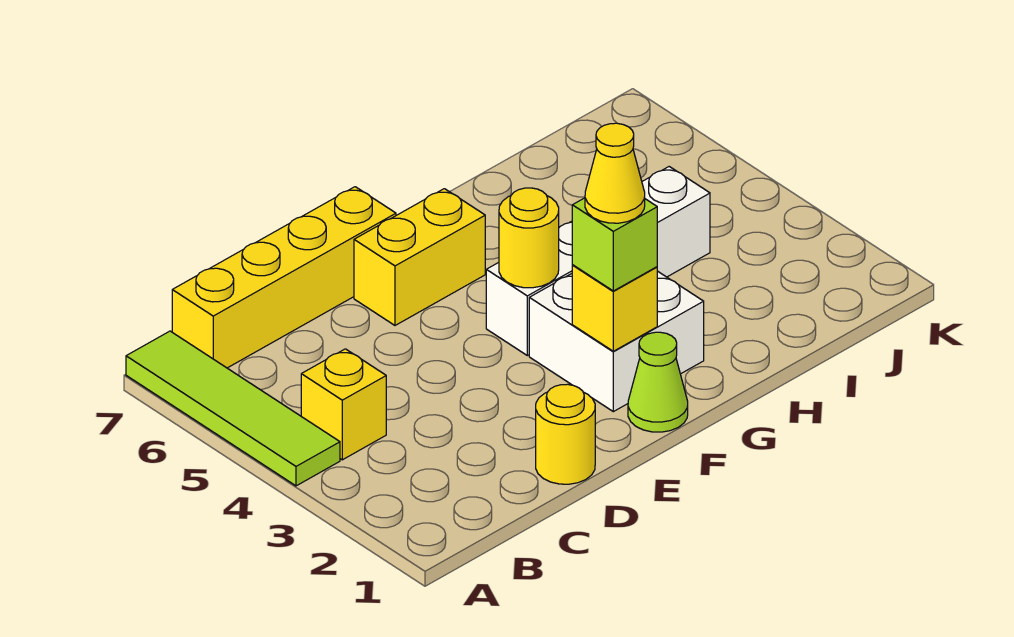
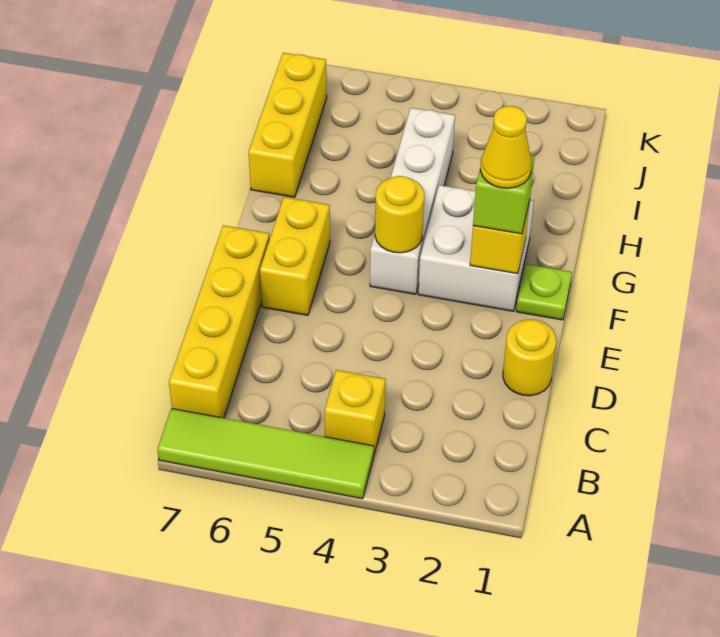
lime 1x1 cone [628,332,688,432] -> lime 1x1 plate [516,264,572,320]
none -> yellow 1x3 brick [249,53,327,197]

